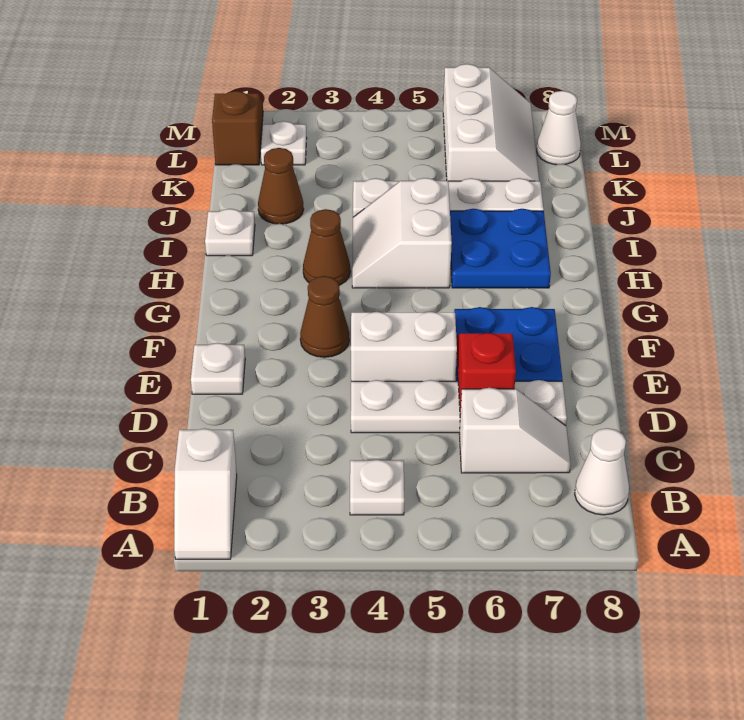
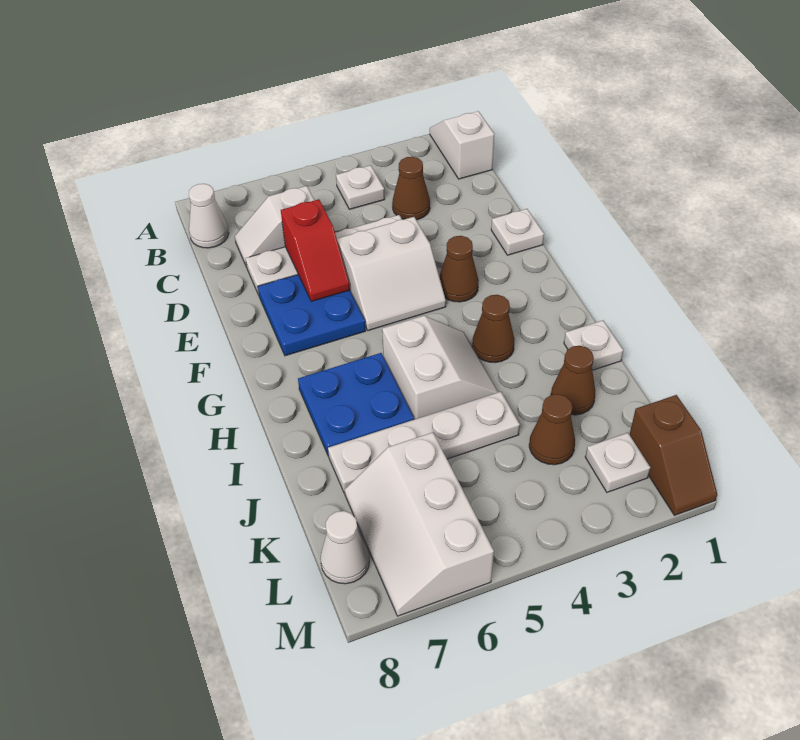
none -> brown 1x1 cone [392,157,430,220]
none -> brown 1x1 cone [529,394,575,465]

